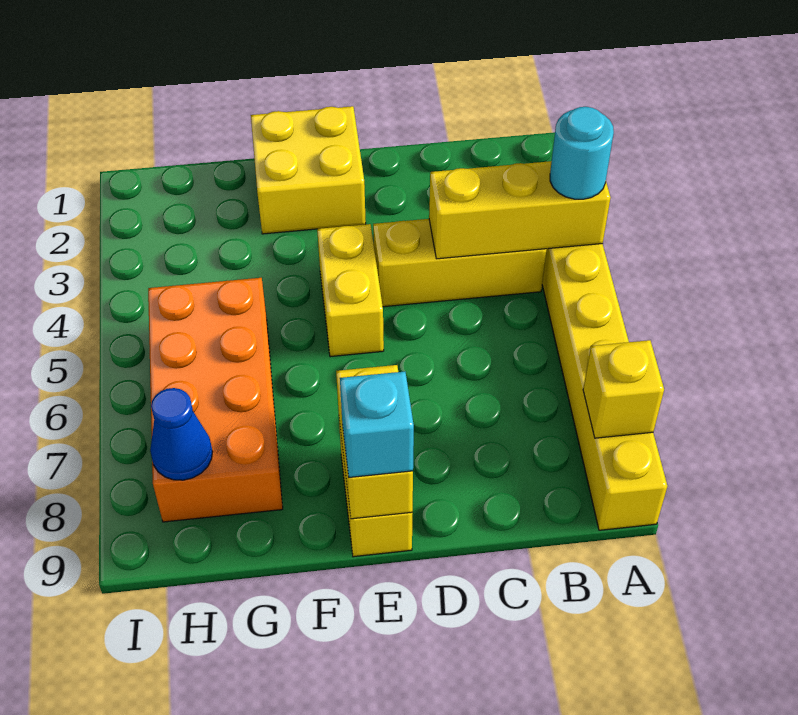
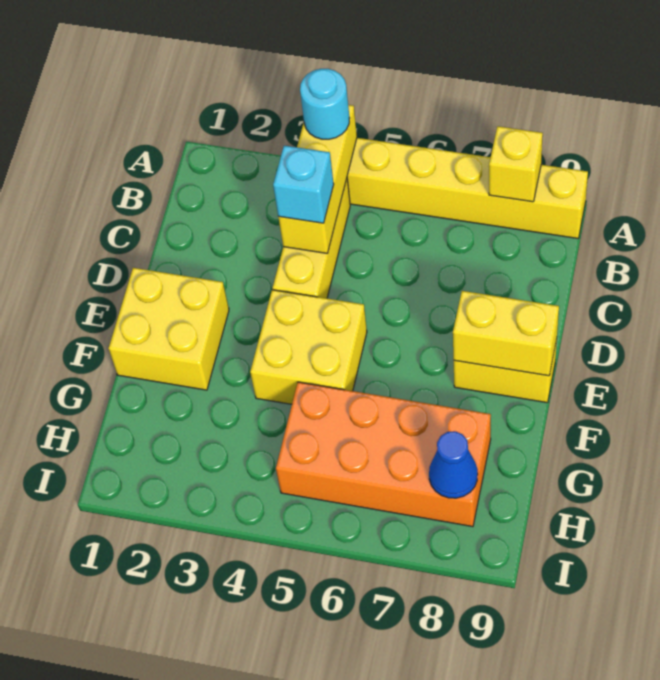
yellow 1x2 brick [317,224,384,357] -> yellow 2x2 brick [250,290,367,404]
cyan 1x1 brick [340,372,414,477] -> cyan 1x1 brick moved to [273,146,334,223]

